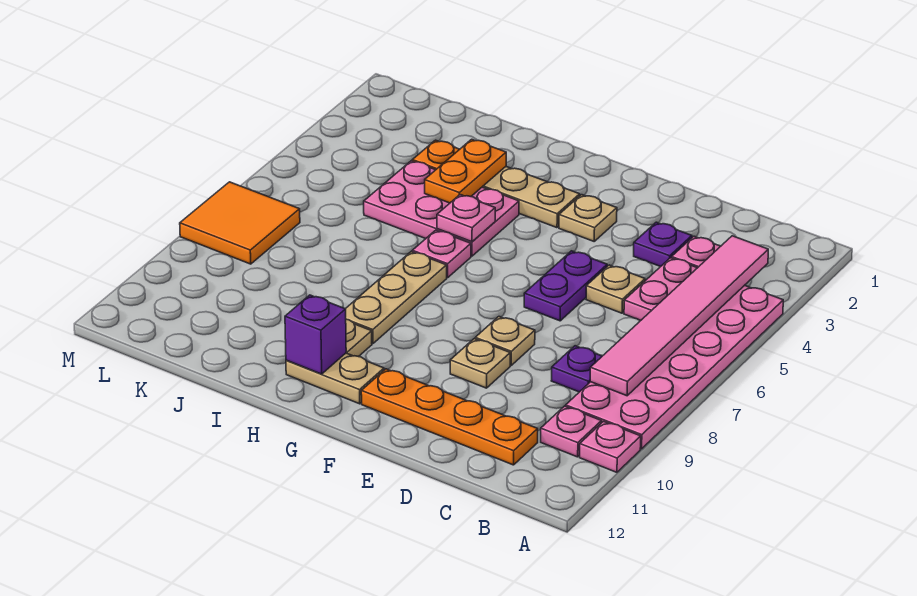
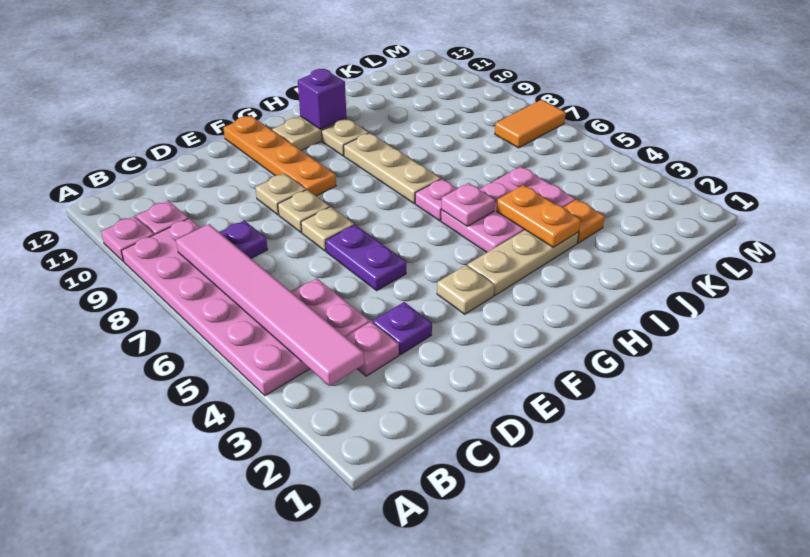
orange 1x4 plate [361,369,538,465] -> orange 1x4 plate turned to [223,116,336,196]
tan 1x1 plate [586,265,645,313] -> tan 1x1 plate moved to [301,207,354,251]
orange 2x2 tile [180,182,300,264] -> orange 1x2 tile [495,100,566,148]

